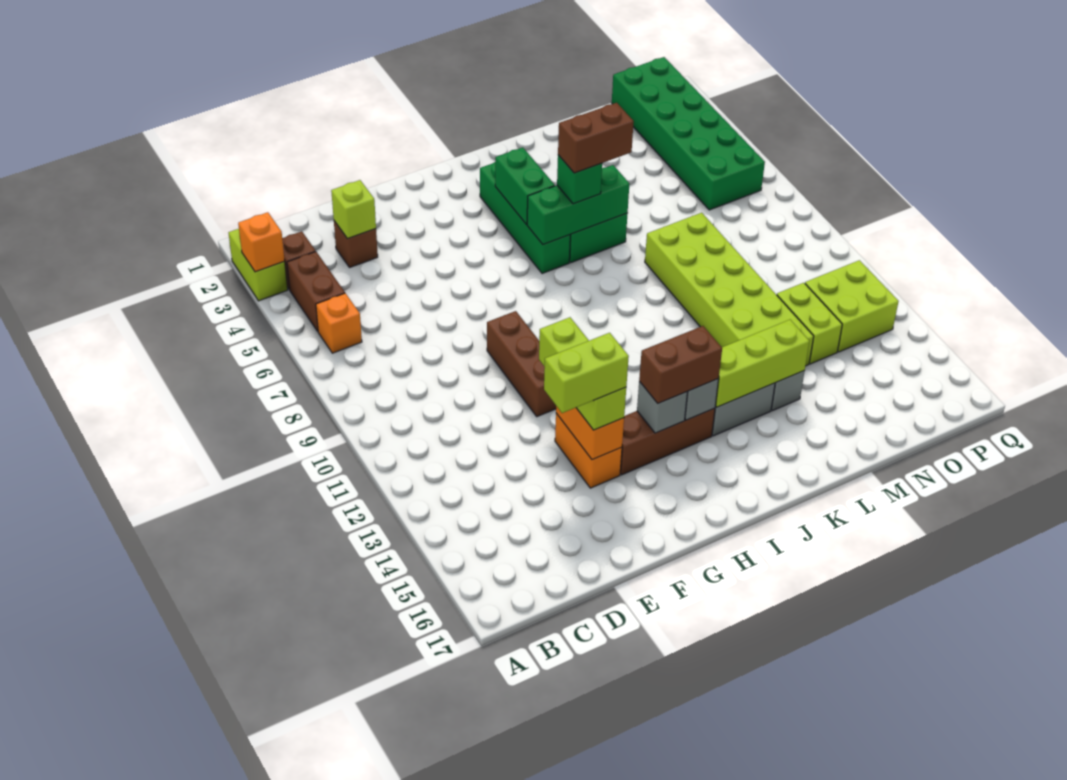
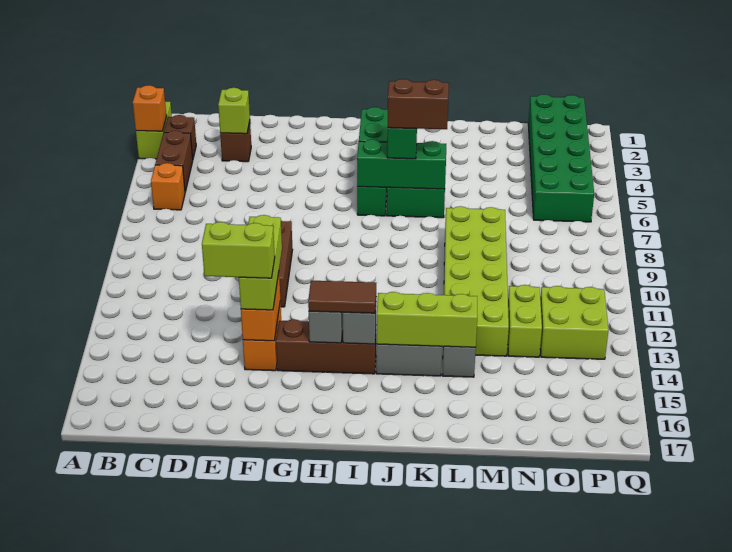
brown 1x2 brick [639,326,722,403] -> brown 1x2 tile [308,281,376,313]

